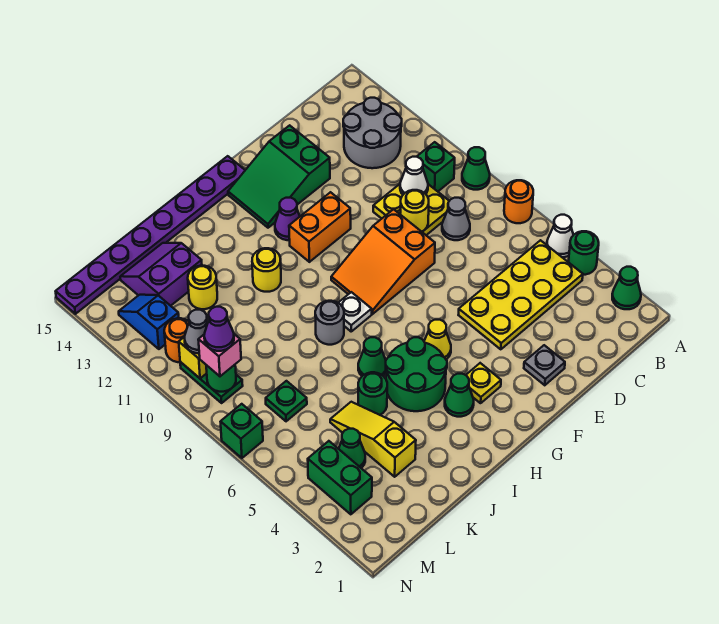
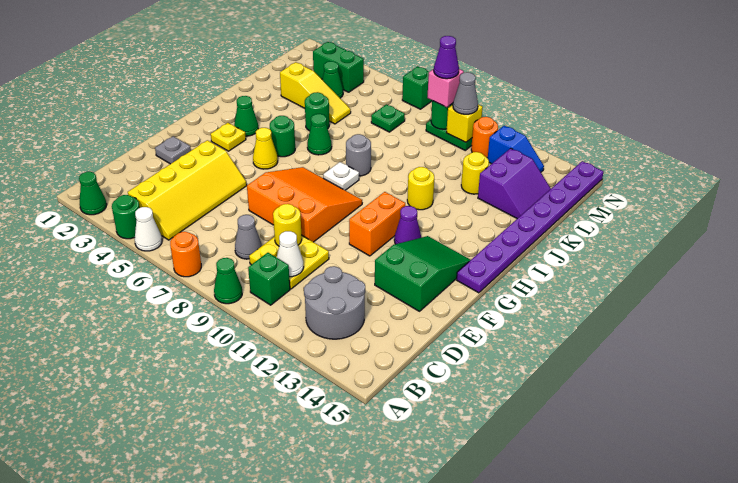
yellow 2x4 plate [459,240,583,349] -> yellow 2x4 slope [128,140,247,240]
orange 2x3 slope [331,209,435,314] -> orange 3x3 slope [247,167,362,242]
green 2x2 round brick [386,337,447,411] -> green 1x1 round brick [270,116,295,157]

